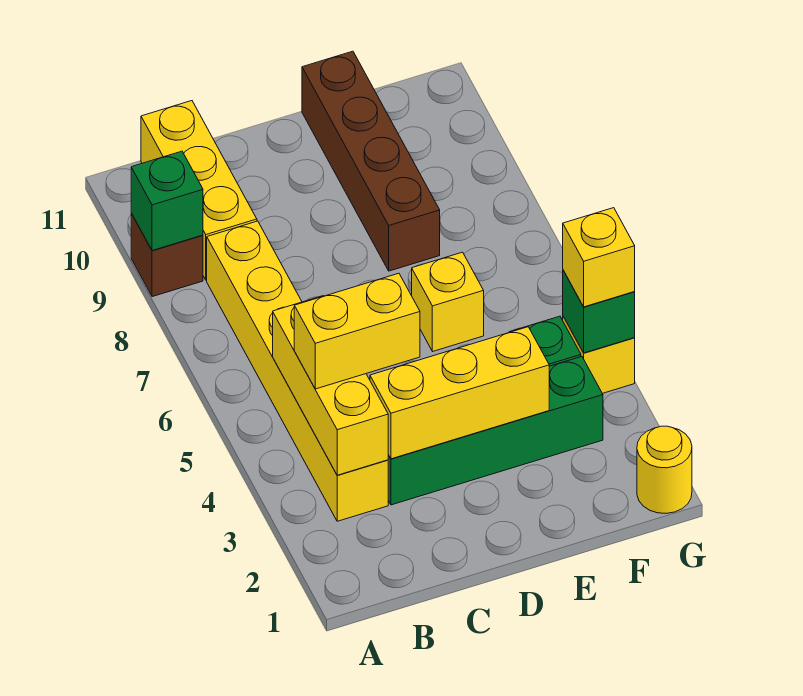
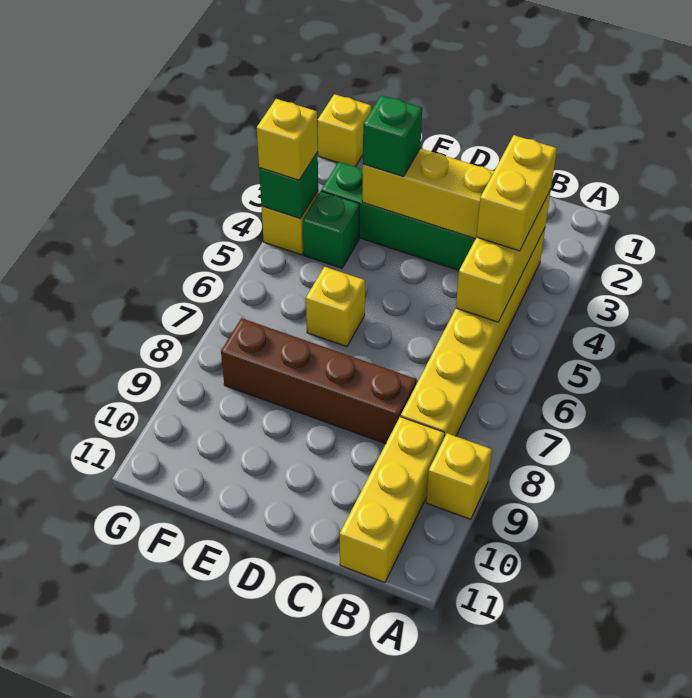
brown 1x1 brick [131,214,203,297] -> yellow 1x1 brick [426,433,492,519]
green 1x1 brick [131,151,203,251] -> green 1x1 brick moved to [363,95,422,177]
yellow 1x2 brick [294,273,420,389] -> yellow 1x2 brick turned to [477,135,557,251]
brown 1x4 brick [302,51,440,271] -> brown 1x4 brick turned to [221,318,417,444]
yellow 1x1 round brick [637,426,692,513] -> yellow 1x1 brick [318,94,371,167]

